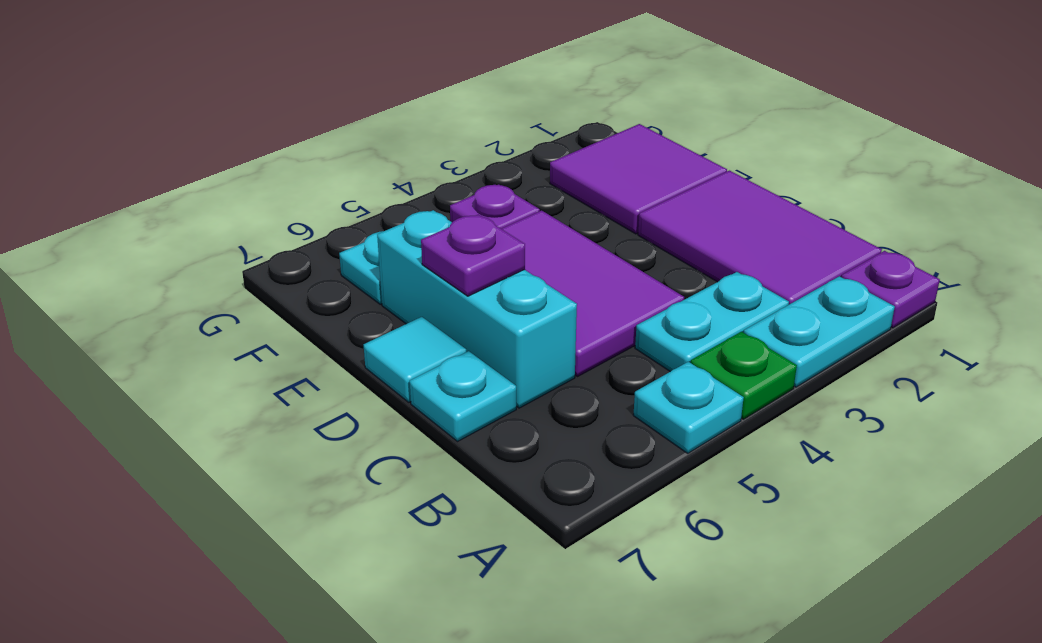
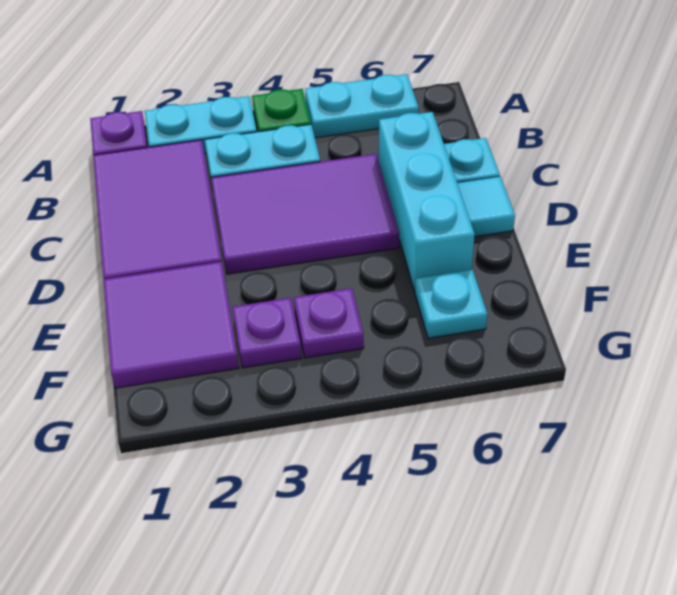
cyan 1x1 plate [633,362,744,453] -> cyan 1x2 plate [305,74,419,138]
purple 2x3 tile [502,210,684,376] -> purple 2x3 tile turned to [211,154,399,274]
purple 1x1 plate [421,214,525,296] -> purple 1x1 plate moved to [232,298,302,368]

